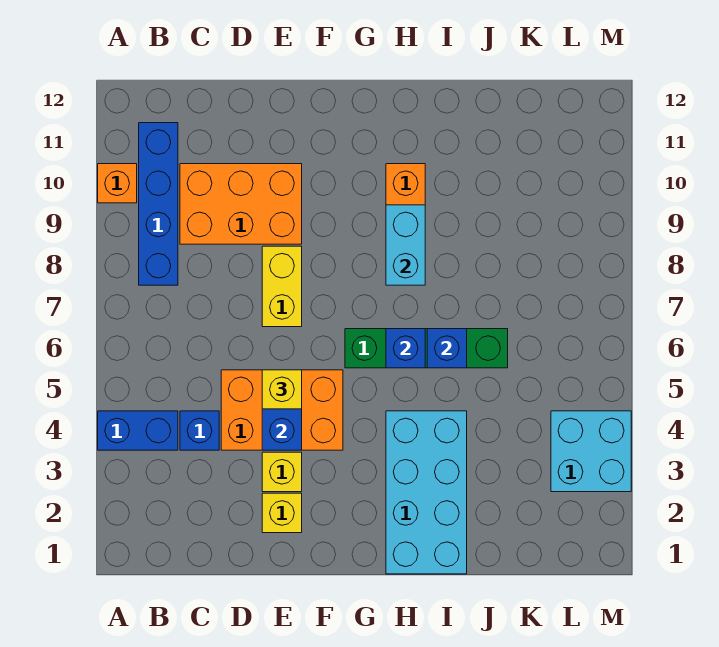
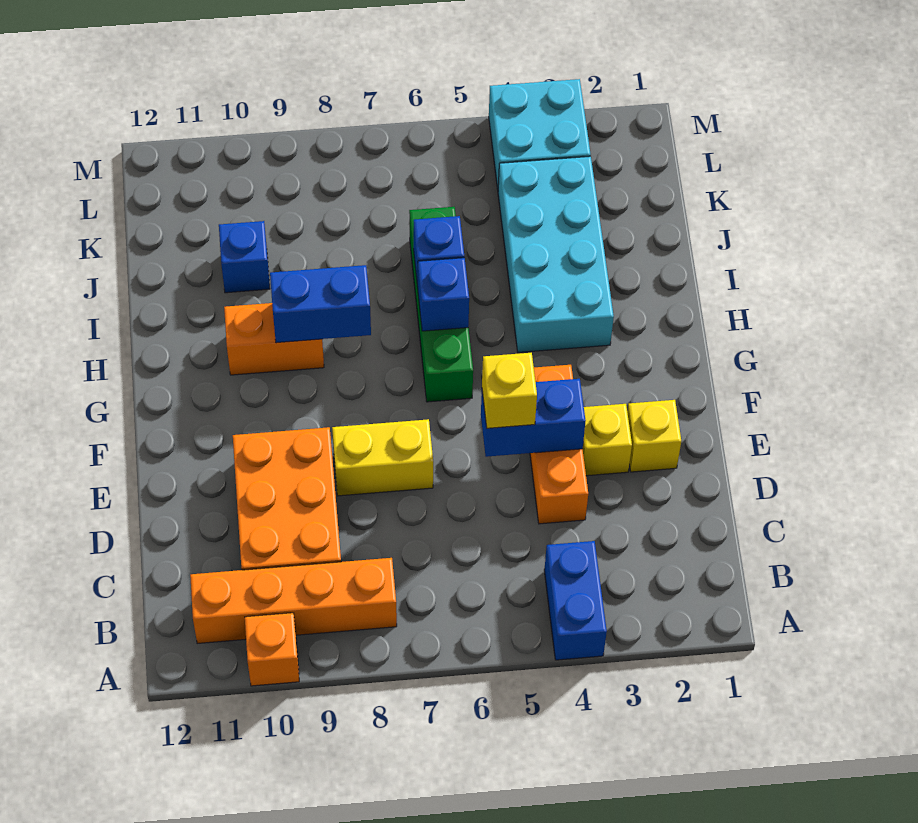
blue 1x4 brick [139,123,178,285] -> orange 1x4 brick [190,558,397,644]
blue 1x1 brick [180,411,219,450] -> blue 1x1 brick moved to [219,221,270,293]
orange 2x3 brick [221,370,343,450] -> orange 1x3 brick [530,365,588,524]
cyan 2x4 brick [386,411,467,574] -> cyan 2x4 brick turned to [498,156,614,352]
cyan 1x2 brick [386,205,425,285] -> blue 1x2 brick [270,265,371,343]

